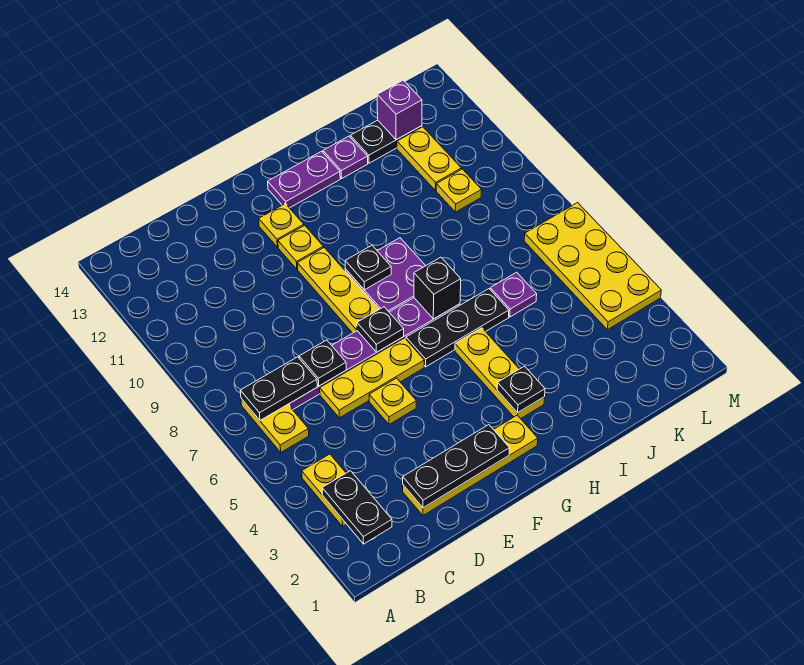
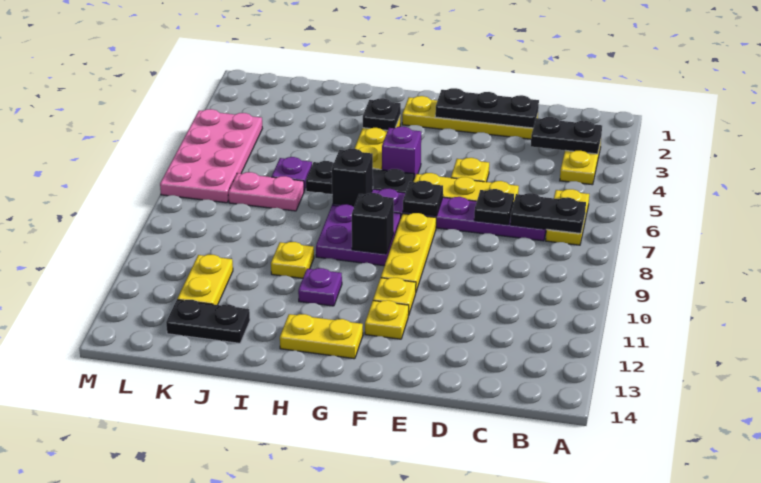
black 1x2 plate [322,471,392,544] -> black 1x2 plate turned to [531,117,602,154]
black 1x1 plate [345,245,391,290] -> black 1x1 brick [352,193,394,254]
purple 1x2 plate [268,151,340,208] -> yellow 1x2 plate [280,314,363,359]
purple 1x1 plate [323,136,368,178] -> purple 1x1 plate moved to [298,268,342,306]
none -> pink 1x2 plate [228,172,304,211]
yellow 1x1 plate [436,169,482,212] -> yellow 1x1 plate moved to [271,242,314,278]
purple 1x1 brick [377,80,422,140] -> purple 1x1 brick moved to [382,127,421,178]
yellow 2x4 plate [524,203,661,330] -> pink 2x4 plate [160,109,262,203]

